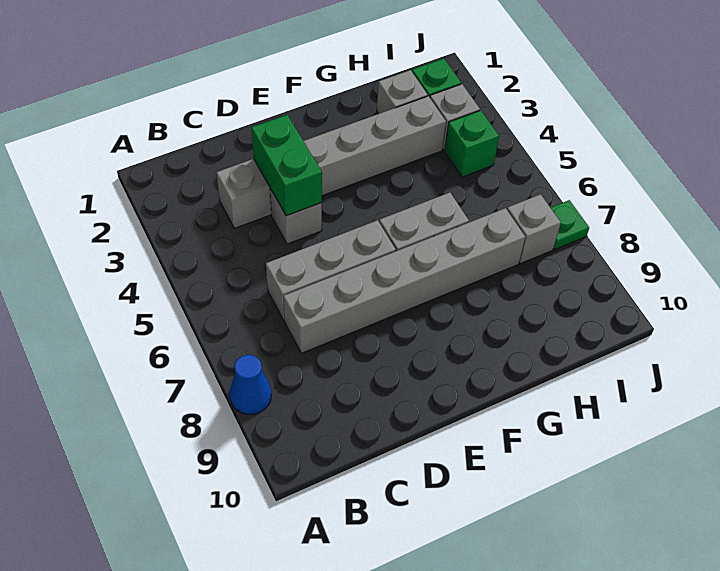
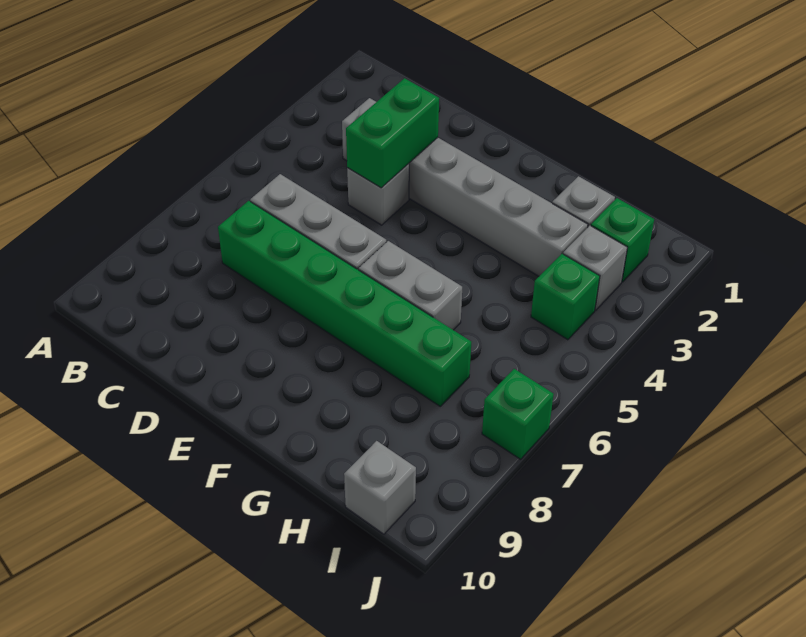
blue 1x1 cone [230,355,271,414] -> none
grey 1x6 brick [284,208,525,353] -> green 1x6 brick [218,201,471,406]
grey 1x1 brick [507,194,561,264] -> grey 1x1 brick moved to [344,441,416,534]
green 1x1 plate [551,200,589,249] -> green 1x1 brick [482,369,554,459]

